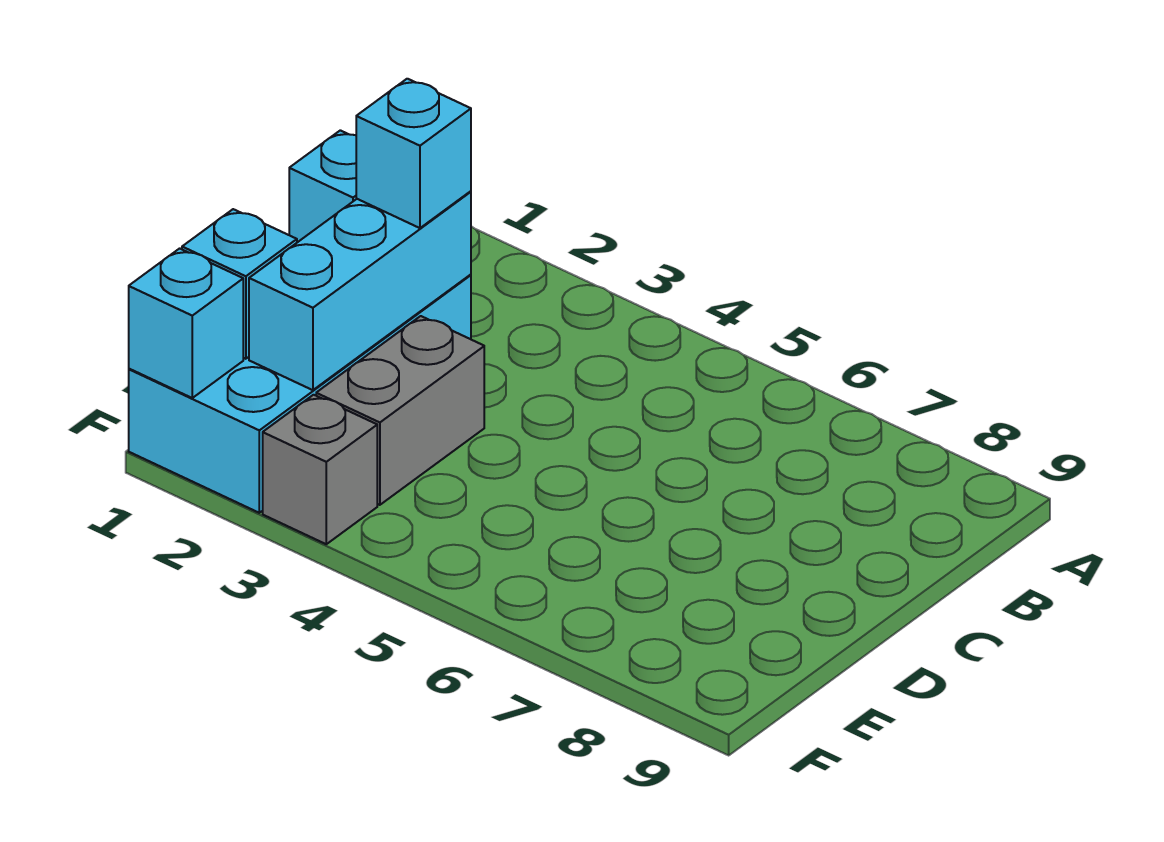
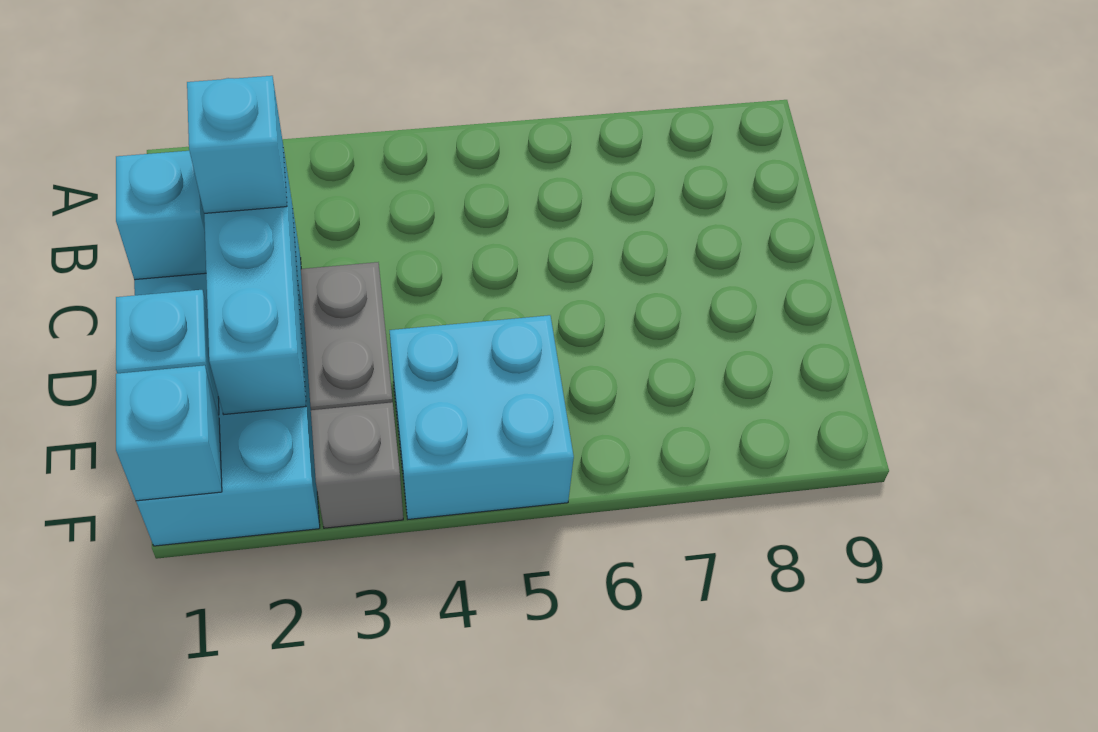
none -> cyan 2x2 brick [390,315,574,519]

